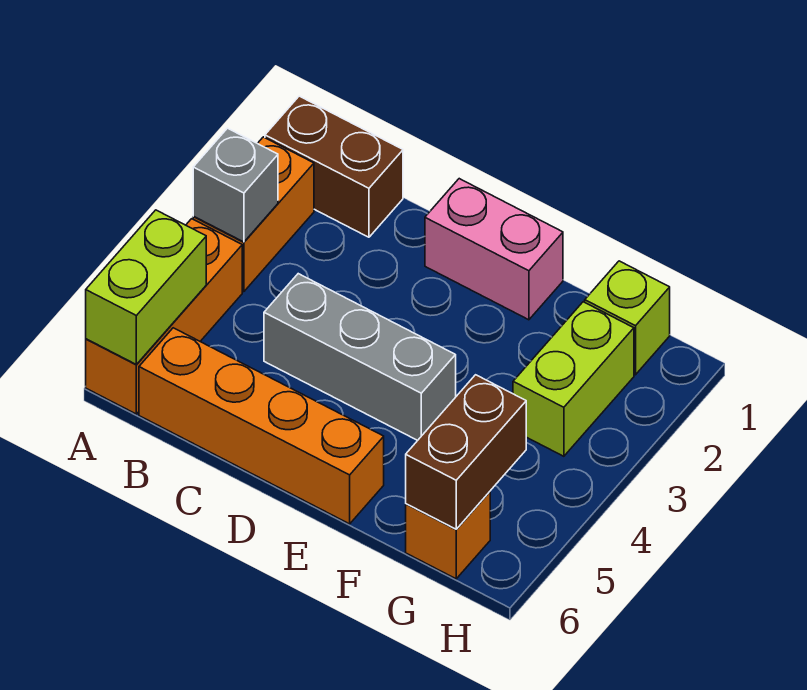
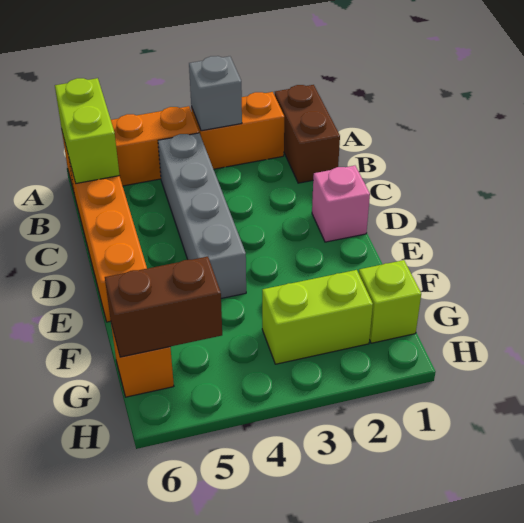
lime 1x2 brick [86,210,206,365] -> lime 1x2 brick turned to [55,78,119,183]
grey 1x3 brick [264,274,456,440] -> grey 1x4 brick [158,133,246,298]
pink 1x2 brick [425,179,563,320] -> pink 1x1 brick [312,166,370,242]

